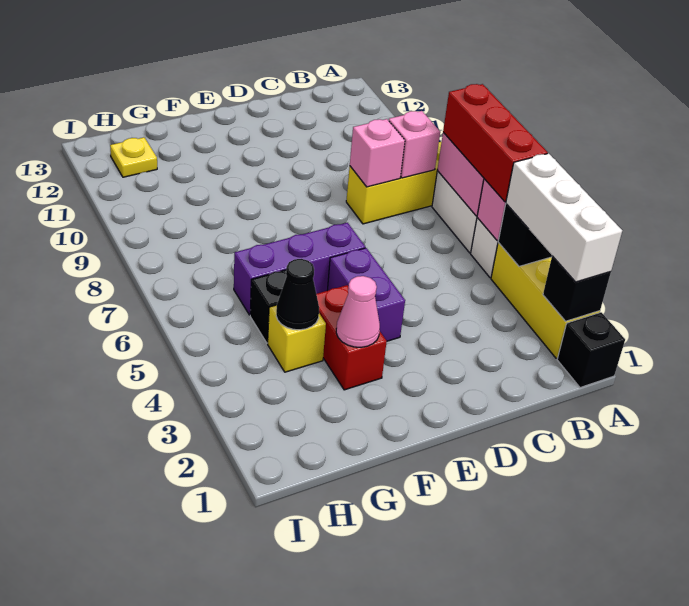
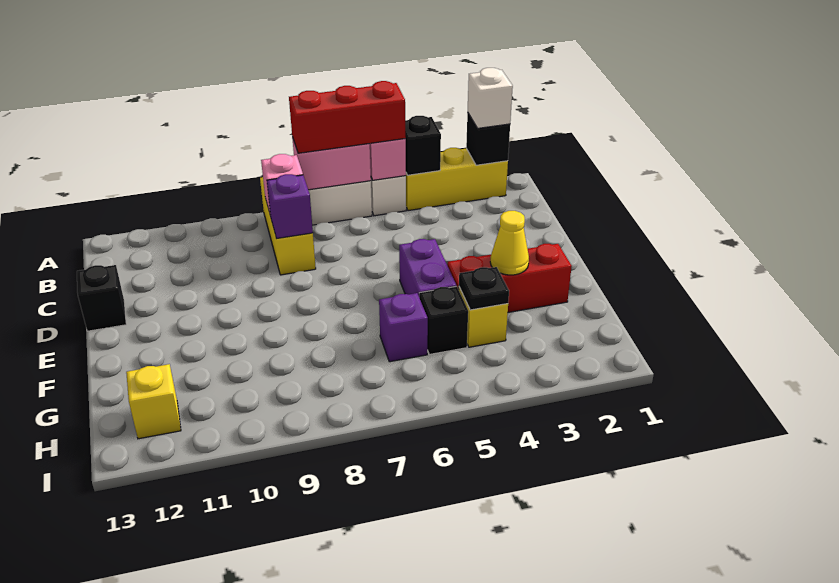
black 1x1 brick [557,312,625,388] -> black 1x1 brick moved to [77,265,126,331]
white 1x3 brick [506,153,622,282] -> white 1x1 brick [468,68,513,128]
pink 1x1 brick [350,119,405,187] -> purple 1x1 brick [267,174,313,239]
purple 1x2 brick [327,248,405,341] -> purple 1x2 brick turned to [399,239,456,296]
purple 1x3 brick [234,223,365,315] -> purple 1x1 brick [379,293,428,362]
red 1x2 brick [317,285,387,390] -> red 1x3 brick [447,244,572,312]
pink 1x1 cone [336,276,380,347] -> yellow 1x1 cone [490,211,529,275]
black 1x1 cone [276,259,319,330] -> black 1x1 plate [459,267,509,310]
yellow 1x1 plate [110,137,157,177] -> yellow 1x1 brick [126,364,181,439]

